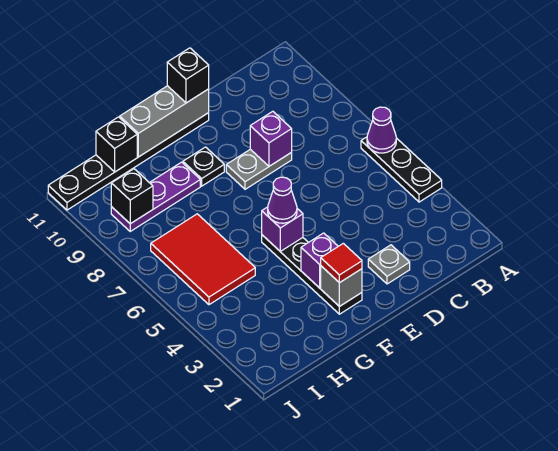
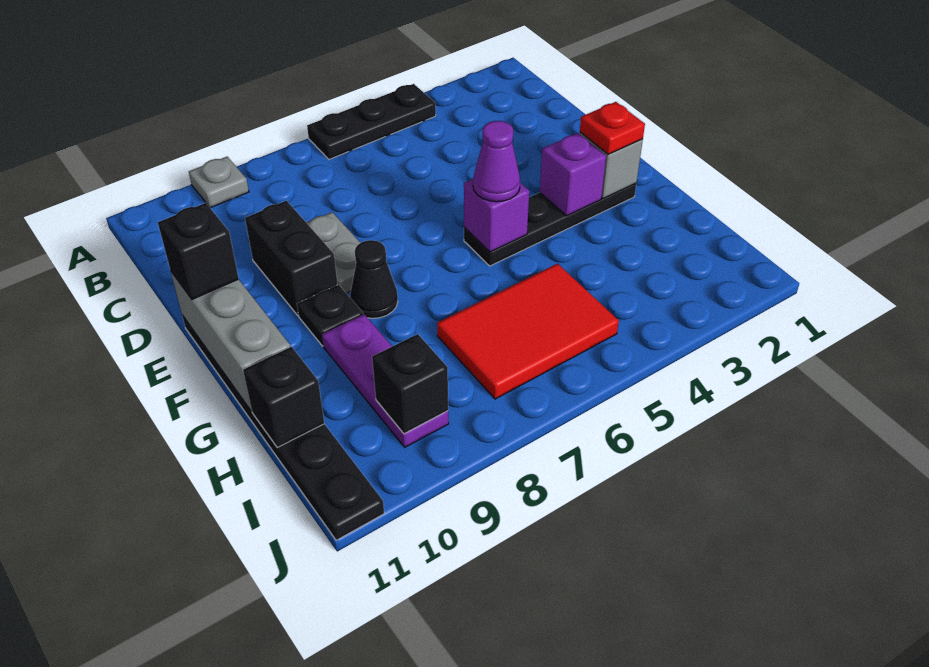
purple 1x1 cone [367,107,396,153] -> none
grey 1x1 plate [368,245,410,284] -> grey 1x1 plate moved to [189,157,249,208]
purple 1x1 brick [250,111,292,166] -> none
none -> black 1x2 brick [245,201,338,315]
red 1x1 tile [321,243,362,283] -> red 1x1 plate [580,102,645,155]
none -> black 1x1 cone [350,240,398,318]

